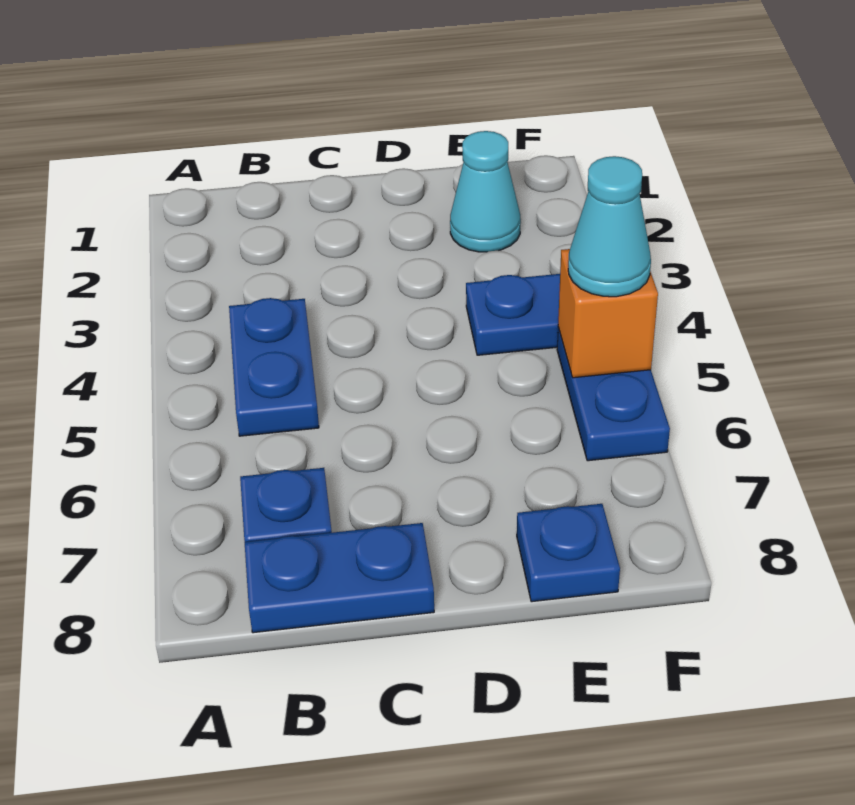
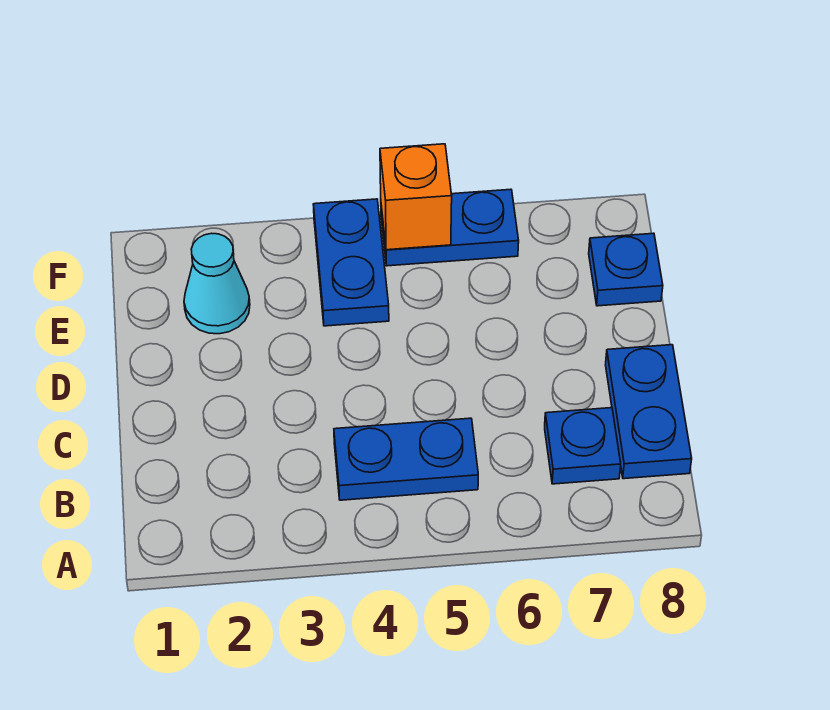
cyan 1x1 cone [568,156,651,297] -> none

